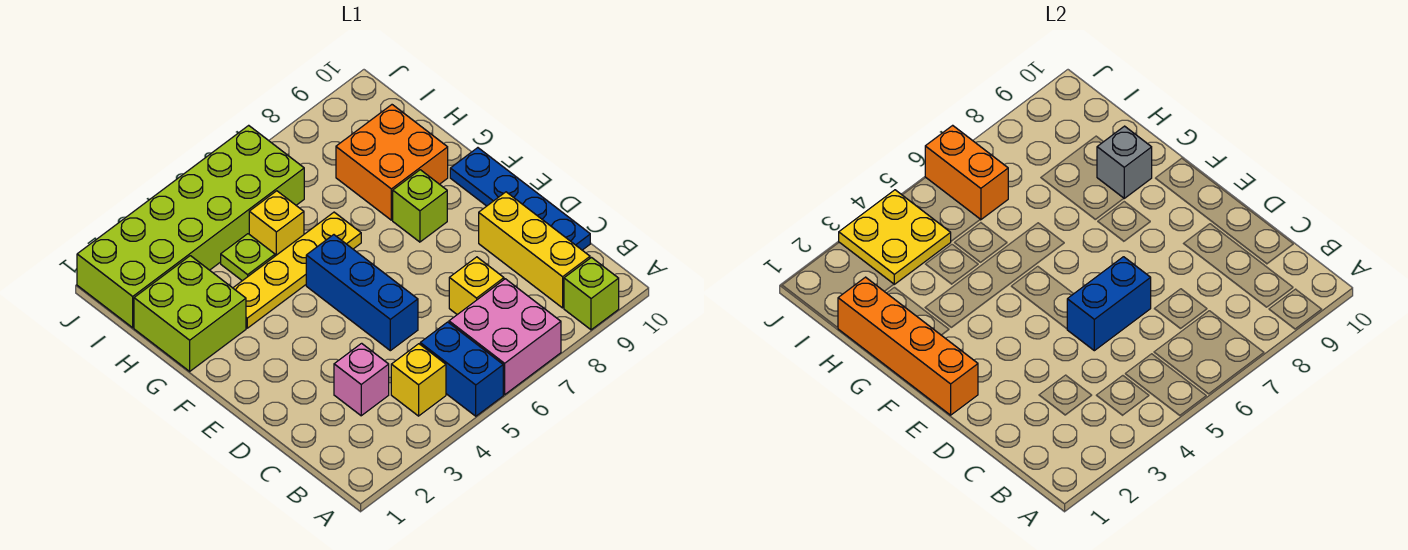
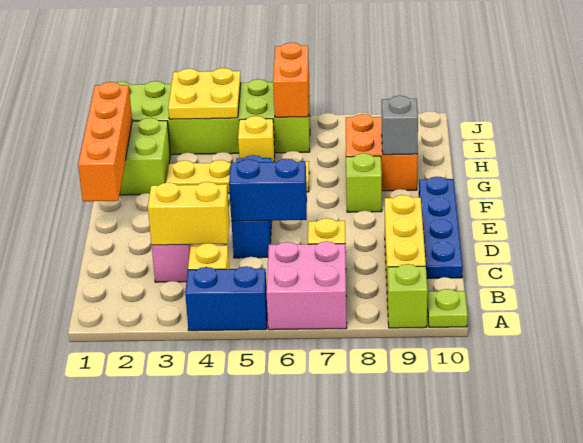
blue 1x2 brick [420,322,503,416] -> blue 1x2 brick turned to [185,266,267,331]
none -> yellow 1x2 brick [148,182,229,245]
lime 1x1 plate [221,234,275,281] -> lime 1x1 plate moved to [427,289,468,327]

